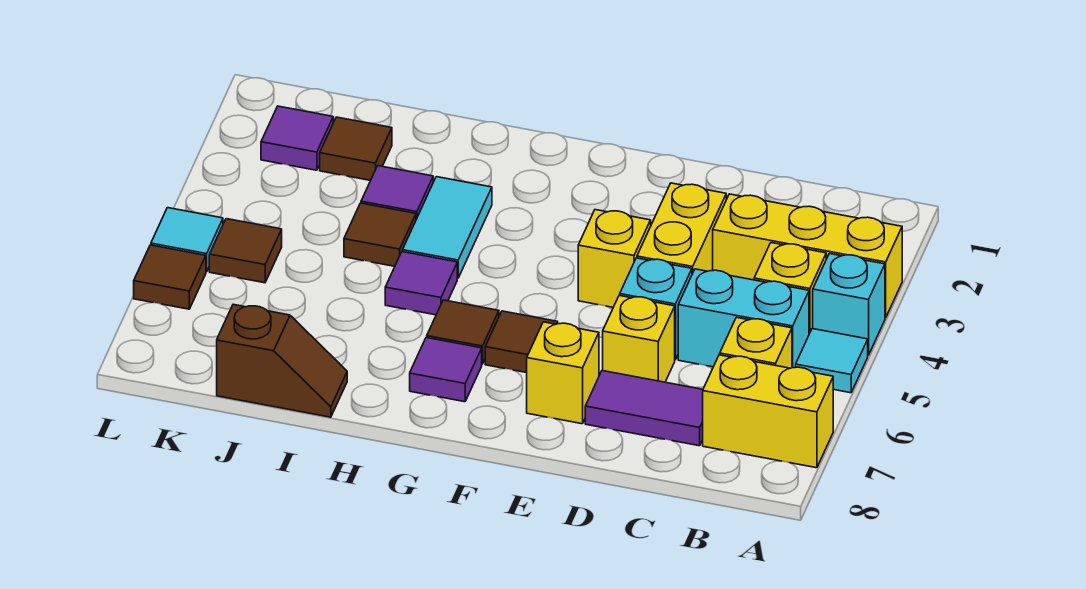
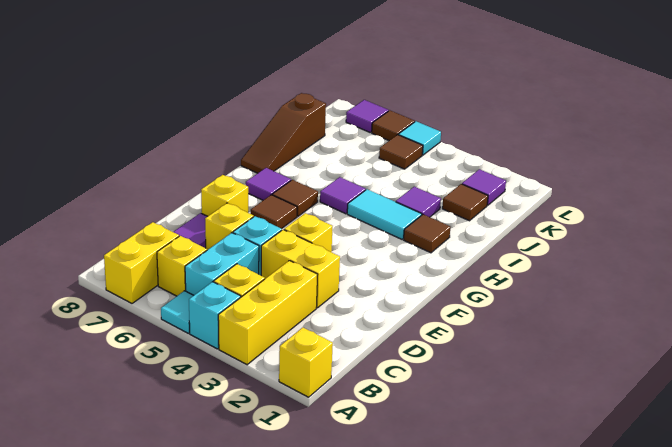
none -> yellow 1x1 brick [279,328,333,397]
brown 1x1 tile [344,203,416,266] -> brown 1x1 tile moved to [404,214,450,253]
brown 1x2 slope [217,304,347,417] -> brown 1x3 slope [241,93,326,173]
none -> purple 1x1 tile [346,100,389,132]

